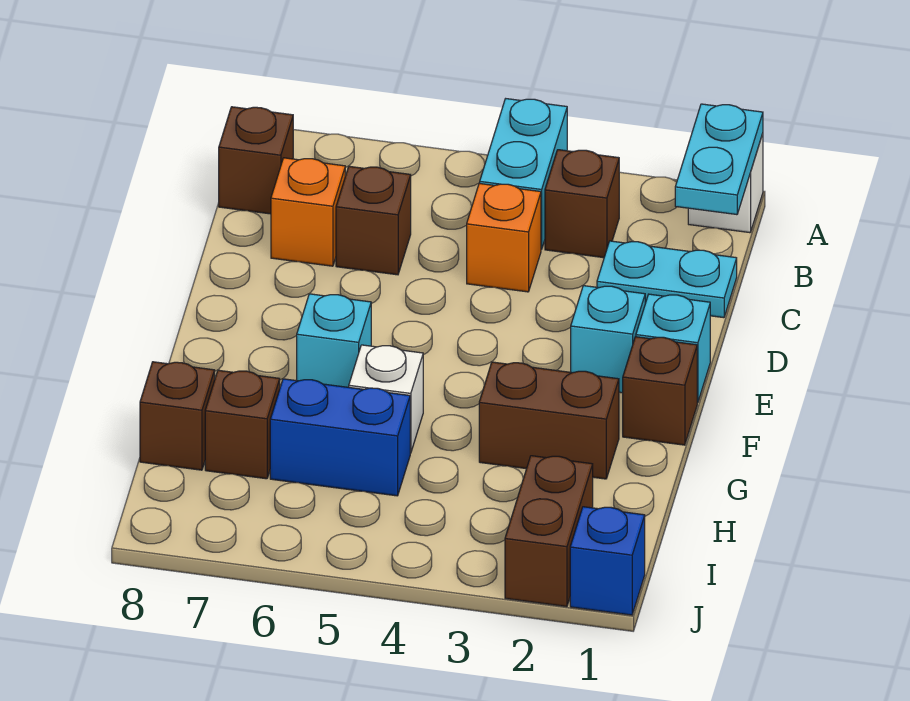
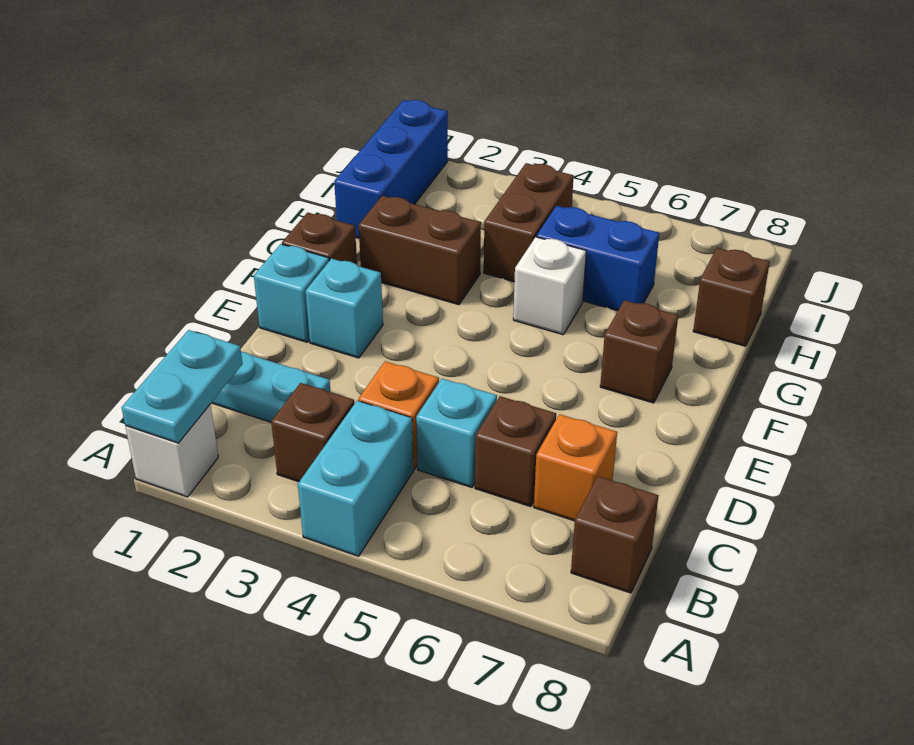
cyan 1x1 brick [297,294,371,387] -> cyan 1x1 brick moved to [416,379,497,487]
brown 1x1 brick [205,370,280,479] -> brown 1x1 brick moved to [600,300,678,403]
brown 1x2 brick [505,456,593,607] -> brown 1x2 brick moved to [484,163,574,282]
blue 1x1 brick [570,507,645,615] -> blue 1x3 brick [334,100,448,238]

